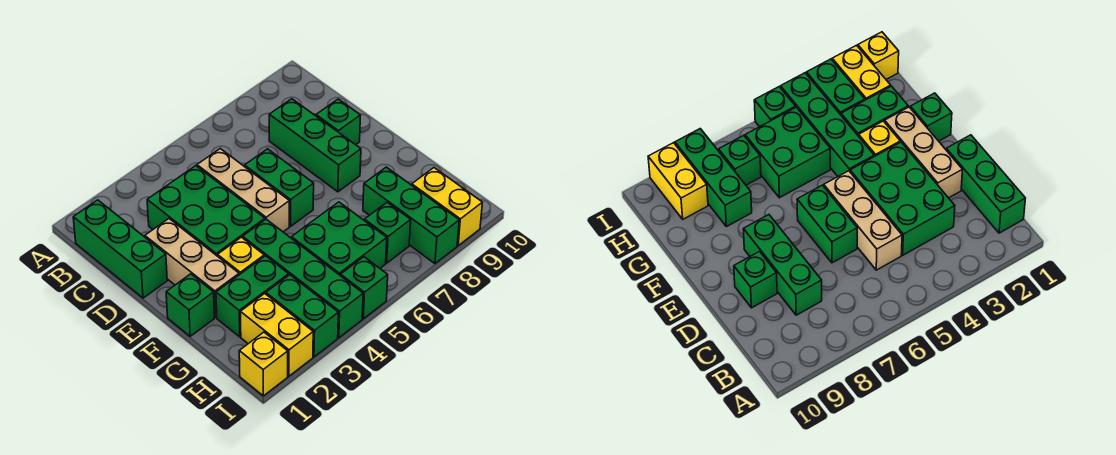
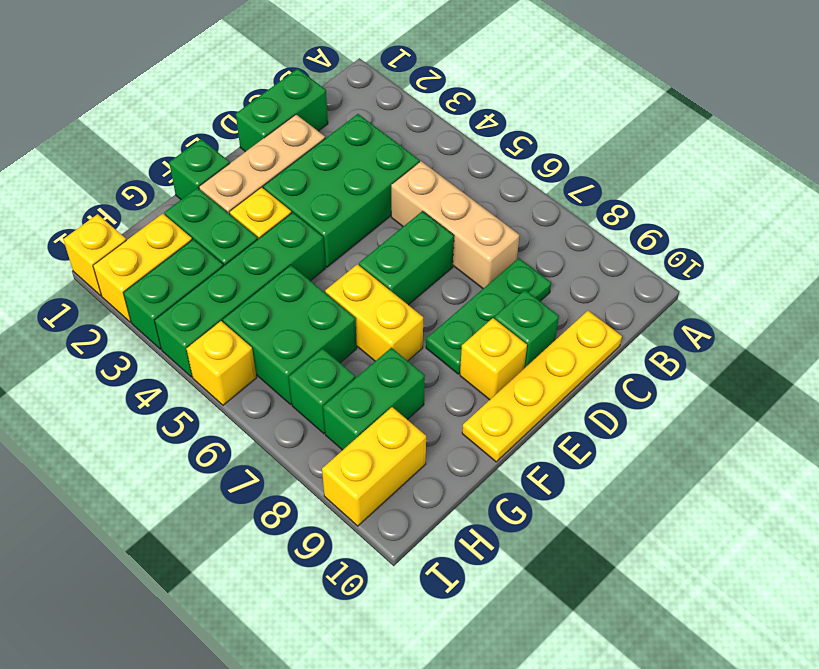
green 1x3 brick [73,200,167,298] -> green 1x2 brick [236,69,328,152]
tan 1x3 brick [197,149,289,232] -> tan 1x3 brick turned to [391,161,519,288]
green 1x3 brick [269,99,361,192] -> green 1x3 plate [426,258,551,374]
none -> yellow 1x4 plate [462,311,622,462]
none -> yellow 1x1 brick [460,318,527,400]
none -> yellow 1x2 brick [325,264,423,361]
green 1x3 brick [363,167,459,264] -> green 1x2 brick [323,348,425,450]
green 1x1 brick [341,257,388,319] -> yellow 1x1 brick [186,321,256,405]

